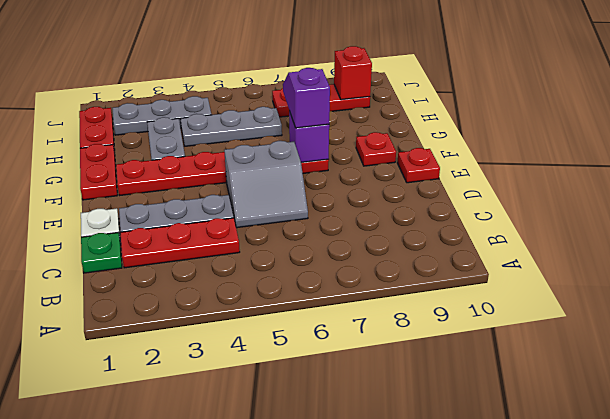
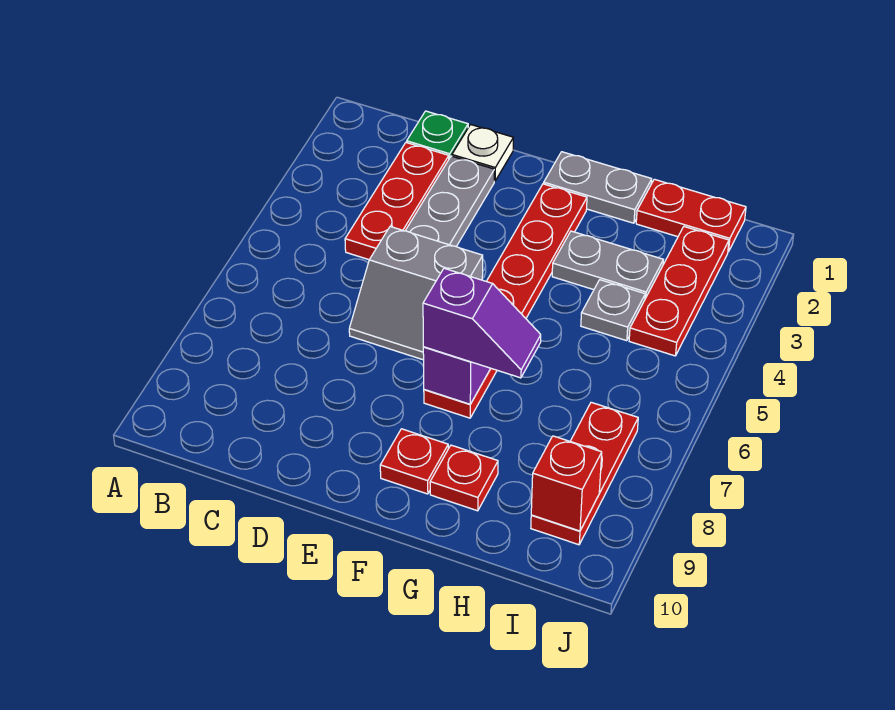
grey 2x2 slope [224,141,308,228] -> grey 2x2 slope turned to [349,227,483,360]
red 1x1 plate [397,148,440,183] -> red 1x1 plate moved to [430,445,498,511]
red 1x2 plate [80,144,117,200] -> grey 1x2 plate [544,152,652,223]
grey 1x3 plate [181,107,282,146] -> grey 1x1 plate [581,280,645,341]
grey 1x3 plate [112,96,211,135] -> red 1x3 plate [629,227,729,356]

